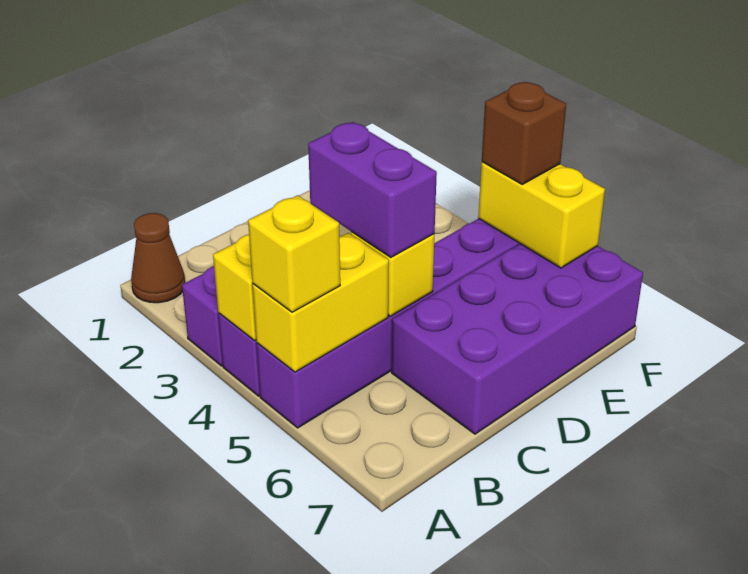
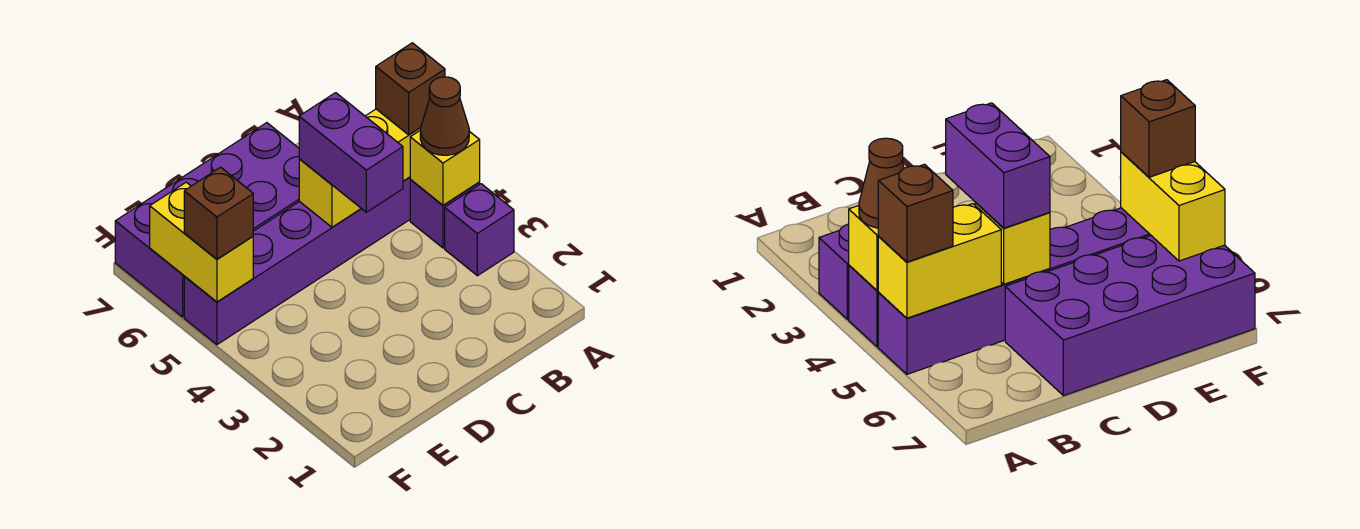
brown 1x1 cone [131,213,185,303] -> brown 1x1 cone moved to [420,77,469,155]
yellow 1x1 brick [248,195,340,312] -> brown 1x1 brick [376,43,445,135]

